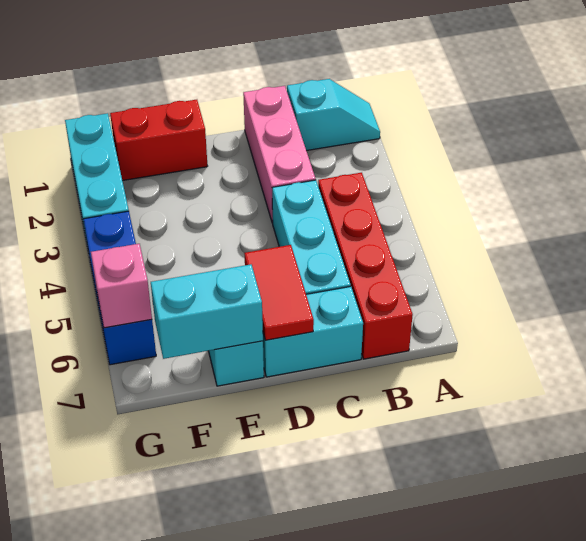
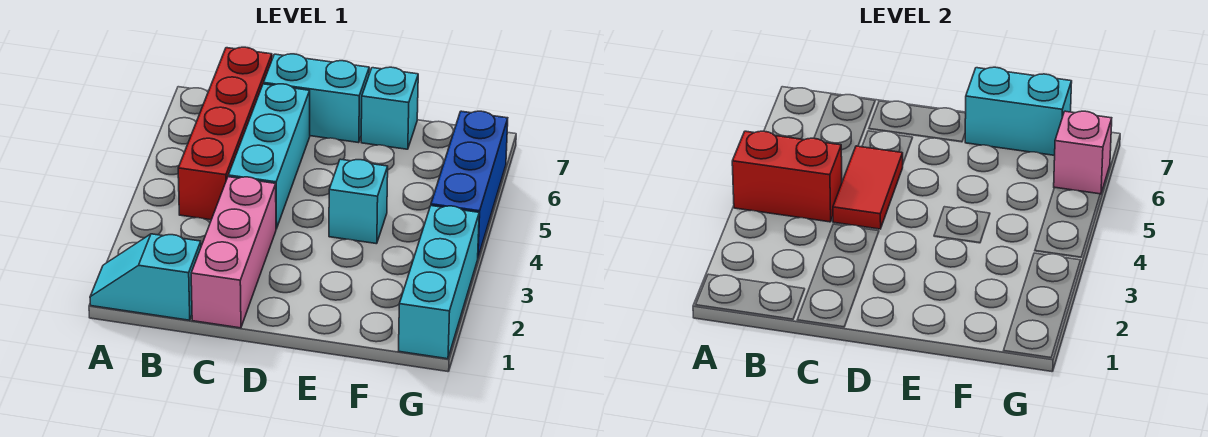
red 1x2 tile [244,245,314,340] -> red 1x2 tile moved to [833,146,903,229]
red 1x2 brick [110,100,207,181] -> red 1x2 brick moved to [732,131,842,222]
none -> cyan 1x1 brick [329,159,388,244]

